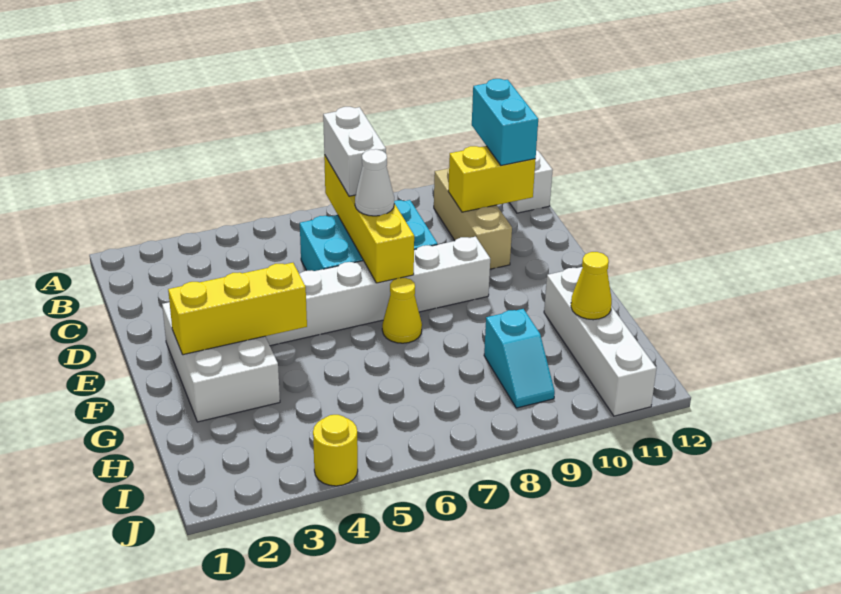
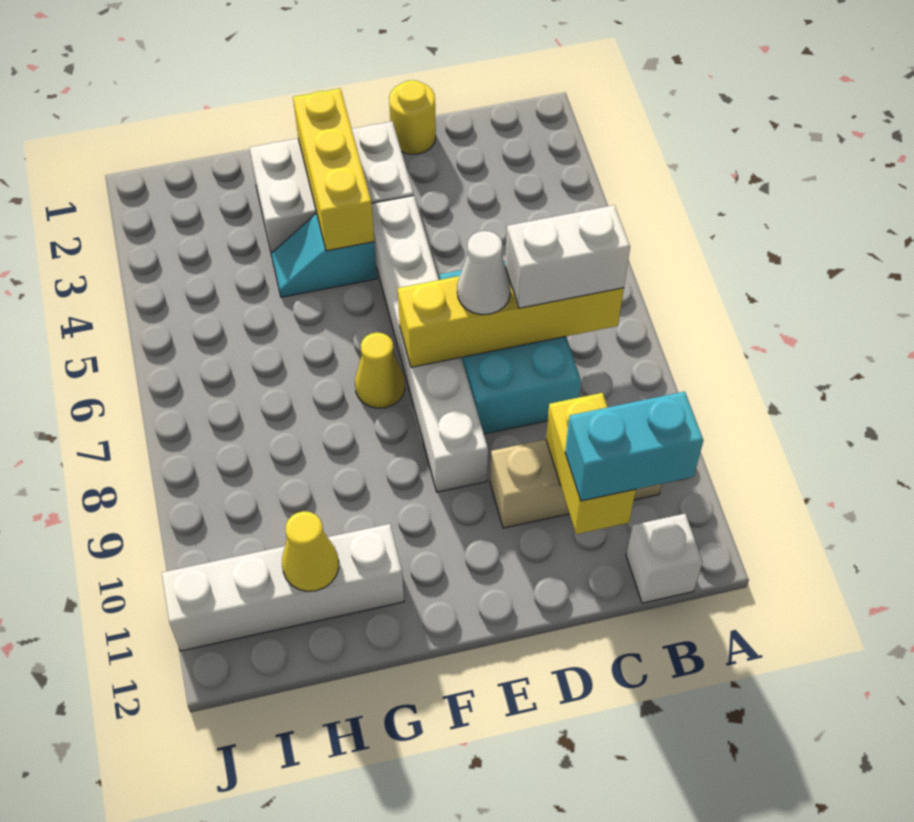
cyan 1x2 slope [484,309,555,408] -> cyan 1x2 slope moved to [271,214,377,297]
yellow 1x1 round brick [313,415,358,486] -> yellow 1x1 round brick moved to [389,80,436,154]

